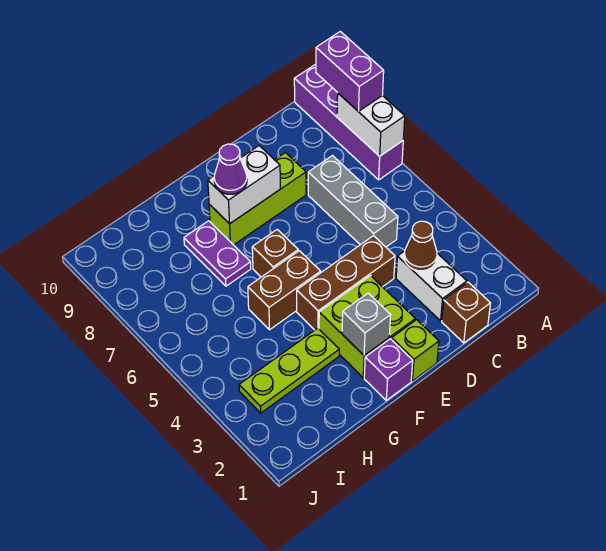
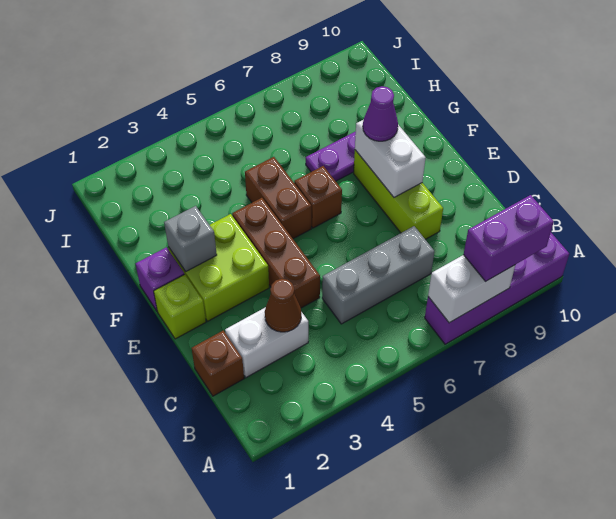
lime 1x3 plate [239,328,339,413] -> none

